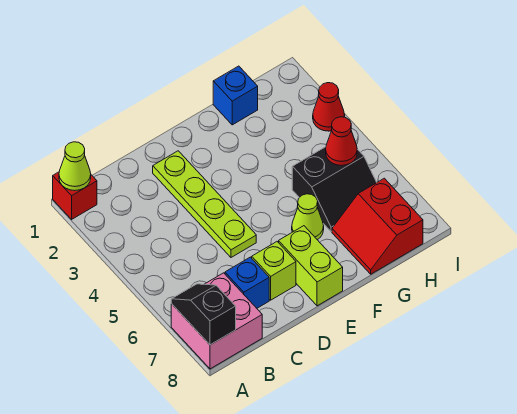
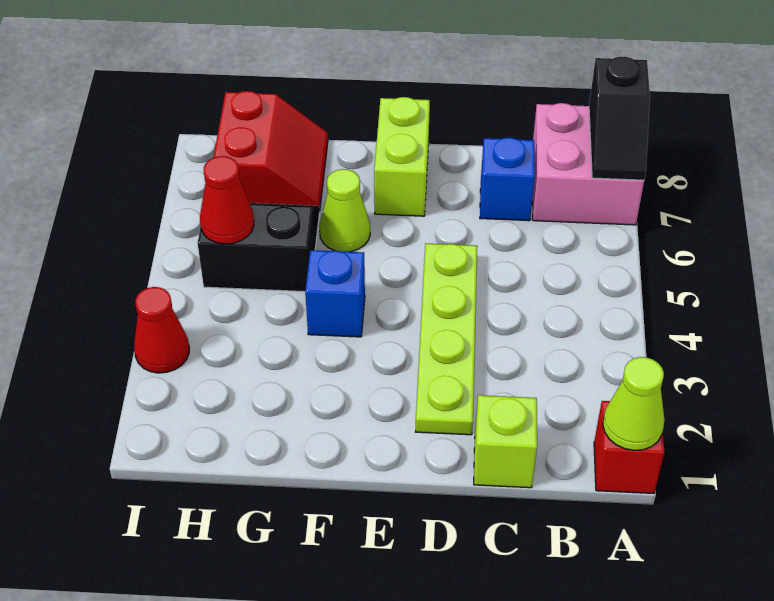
lime 1x1 brick [252,242,296,300] -> lime 1x1 brick moved to [474,395,537,488]
blue 1x1 brick [213,66,258,125] -> blue 1x1 brick moved to [305,250,365,337]

